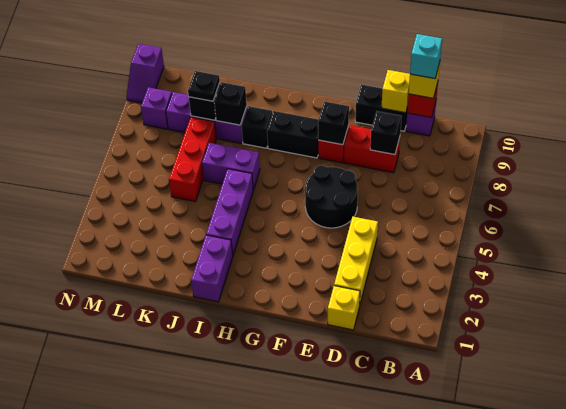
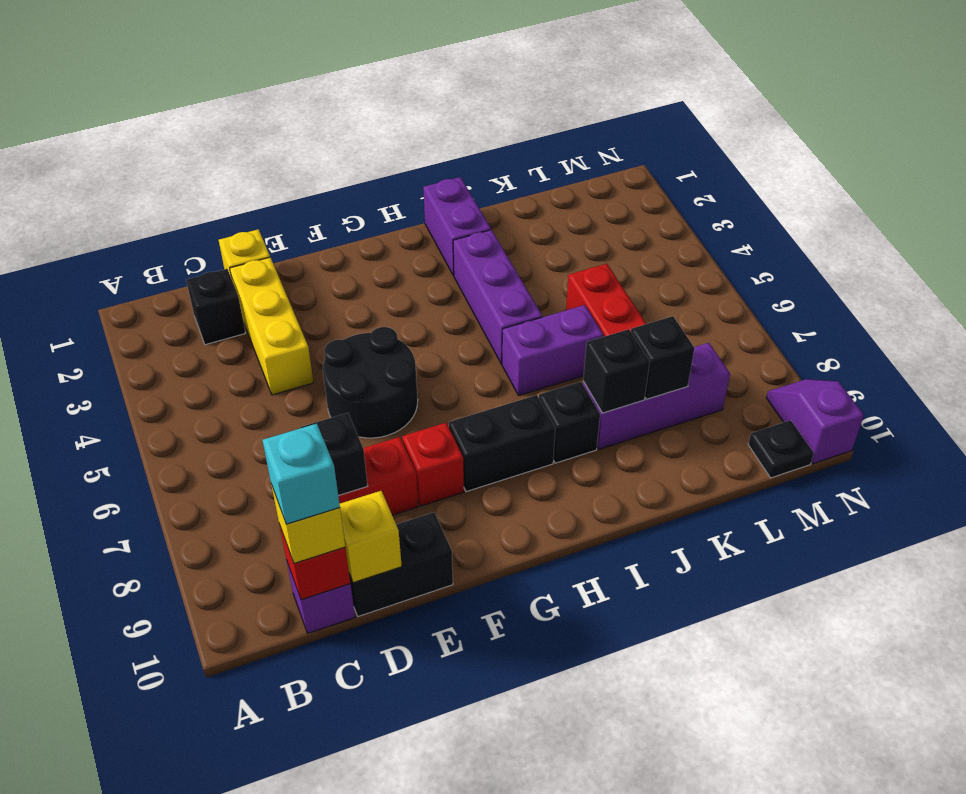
black 1x1 brick [318,101,349,145] -> black 1x1 brick moved to [186,269,245,345]
black 1x1 plate [188,71,220,101] -> black 1x1 plate moved to [748,420,814,478]
purple 1x1 brick [141,87,172,129] -> none

